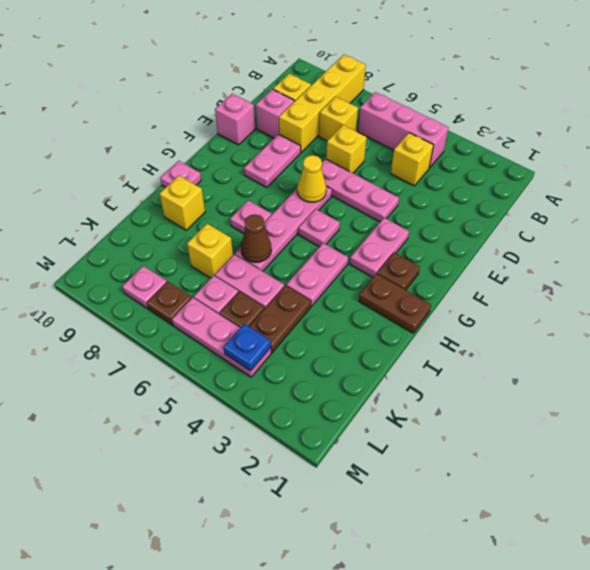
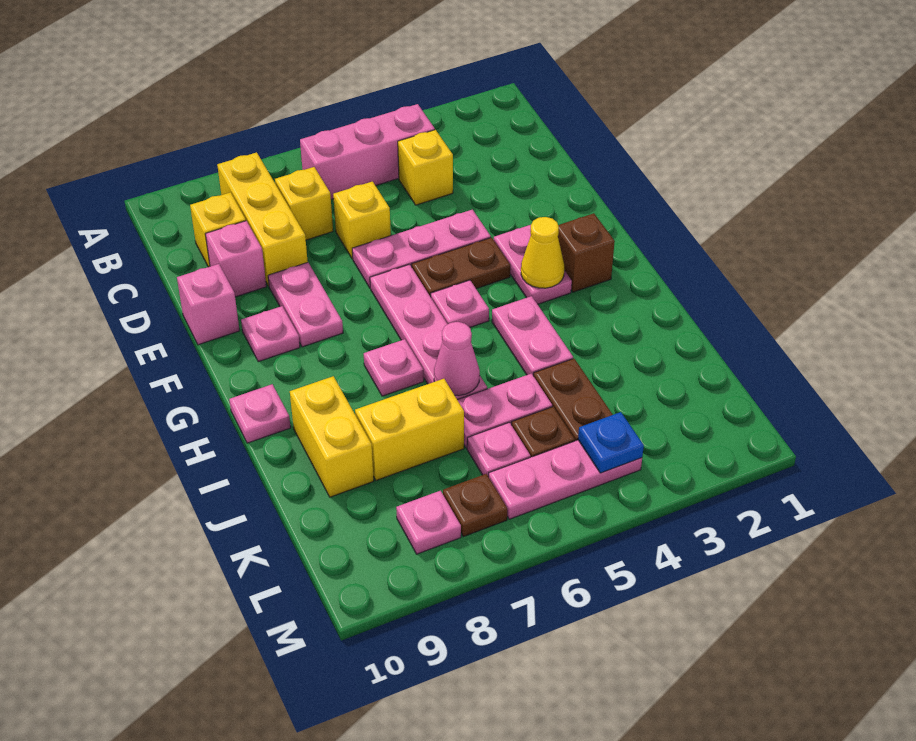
yellow 1x4 brick [279,55,366,152] -> yellow 1x3 brick [217,152,308,286]
yellow 1x1 cone [297,155,326,202] -> yellow 1x1 cone moved to [521,217,564,288]
none -> pink 1x1 plate [241,306,300,362]
brown 1x1 plate [377,253,420,290] -> brown 1x1 brick [558,213,615,292]
brown 1x2 plate [359,274,431,333] -> brown 1x2 plate moved to [412,238,510,297]
brown 1x1 cone [241,214,271,262] -> pink 1x1 cone [434,322,480,396]
yellow 1x1 brick [160,176,205,230] -> yellow 1x2 brick [290,376,374,497]
yellow 1x1 brick [187,224,233,278] -> yellow 1x2 brick [355,379,464,480]

